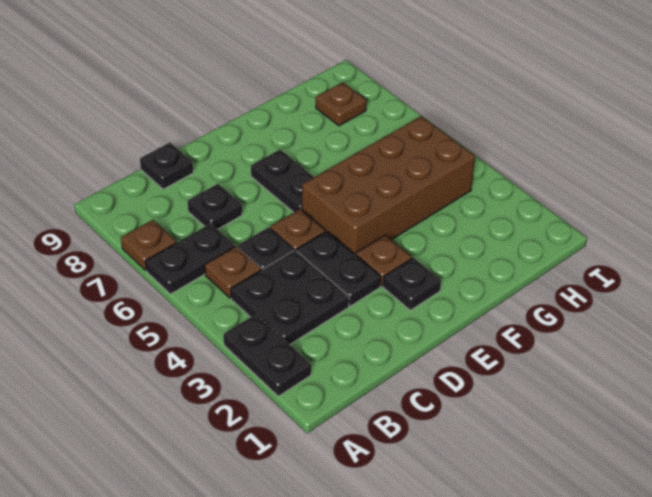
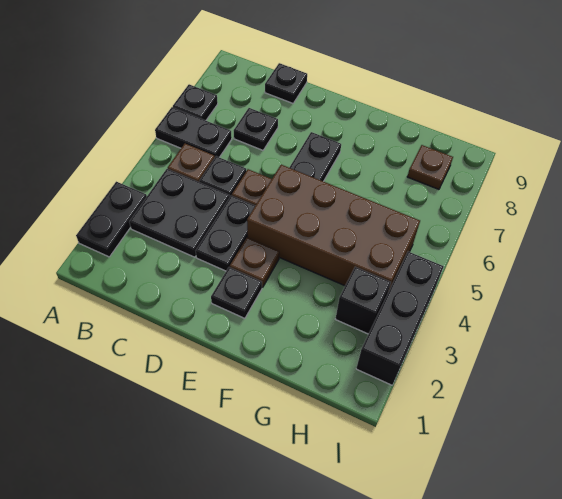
brown 1x1 plate [121,220,177,270] -> black 1x1 plate [173,84,218,120]
none -> black 1x1 brick [336,267,391,334]
none -> black 1x3 brick [356,252,444,385]

